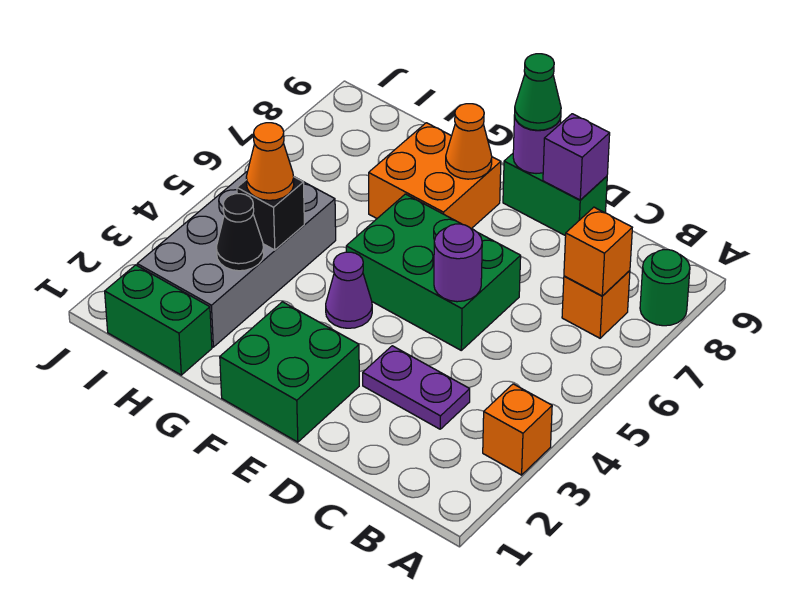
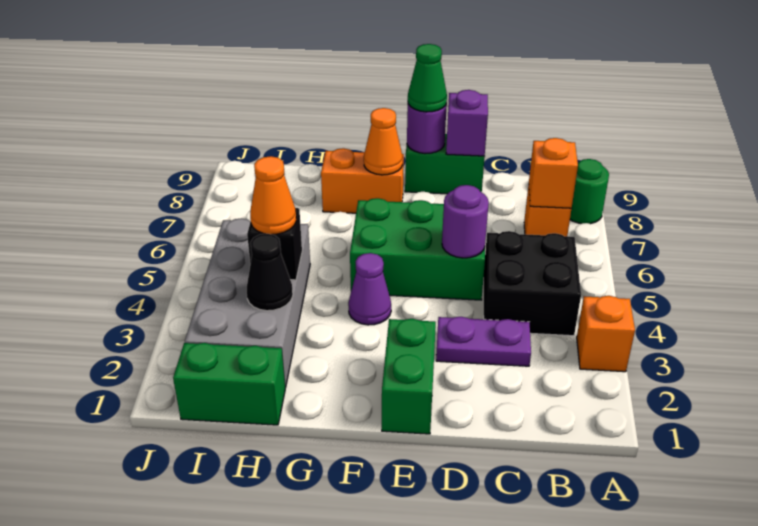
none -> black 2x2 brick [484,231,581,336]
green 2x2 brick [220,302,359,442] -> green 1x2 brick [382,319,436,434]
orange 2x2 brick [369,123,501,229] -> orange 1x2 brick [321,148,404,213]

